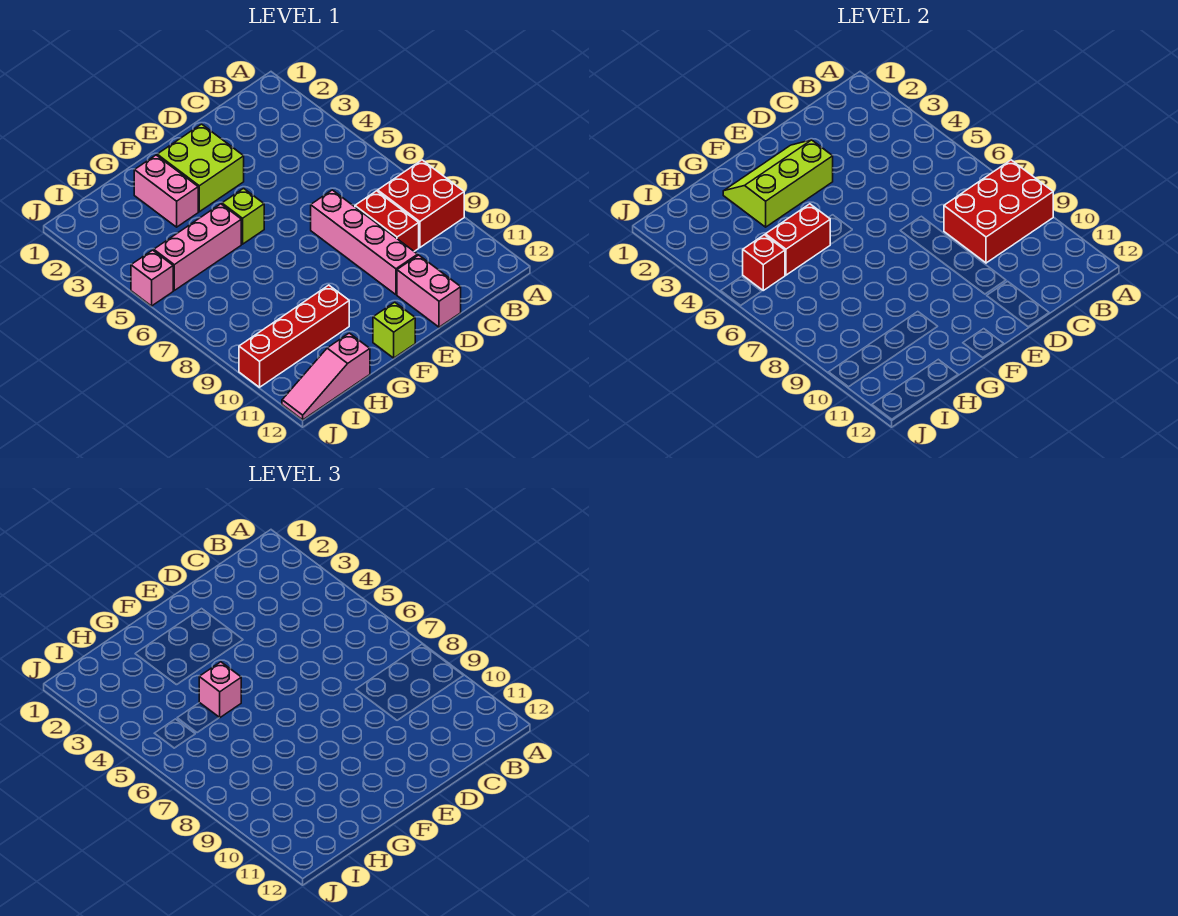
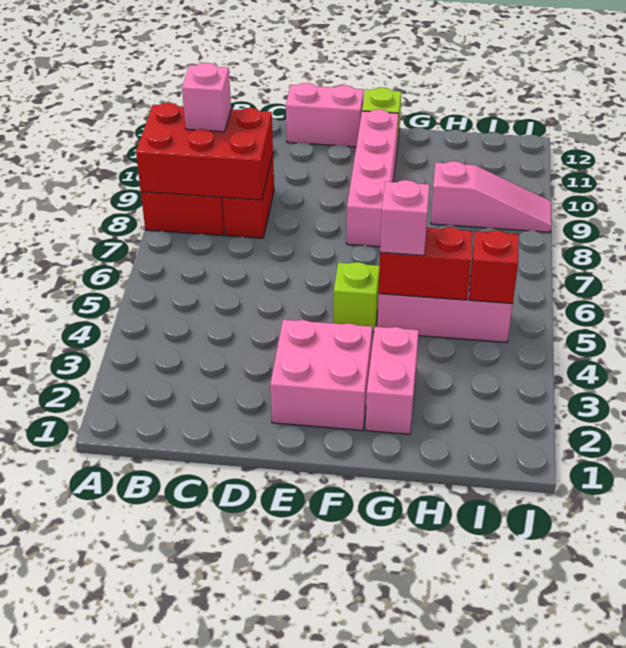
pink 1x4 brick [311,190,418,295] -> pink 1x4 brick moved to [346,109,399,247]
pink 1x2 brick [397,255,461,327] -> pink 1x2 brick turned to [286,83,364,147]
lime 2x2 brick [157,124,244,212] -> pink 2x2 brick [270,320,372,430]
lime 2x3 slope [723,140,833,227] -> none
red 1x4 brick [239,285,349,387] -> none
pink 1x3 slope [282,333,370,420] -> pink 1x3 slope moved to [431,161,552,232]
pink 1x1 brick [131,250,173,306] -> pink 1x1 brick moved to [182,63,231,132]

